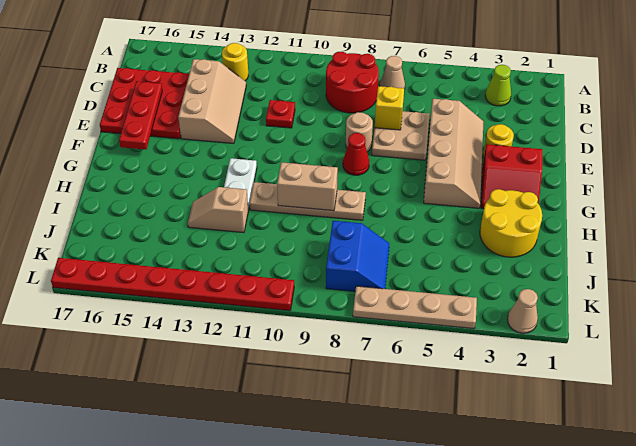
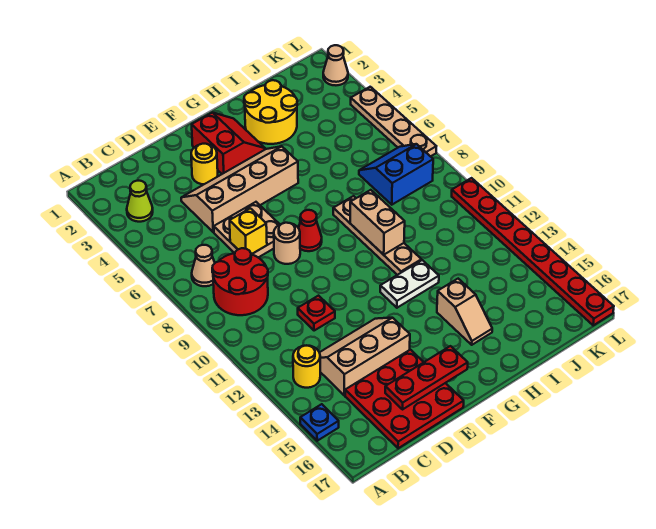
none -> blue 1x1 plate [300,404,339,441]
tan 1x2 slope [188,187,248,233] -> tan 1x2 slope moved to [437,279,492,345]

